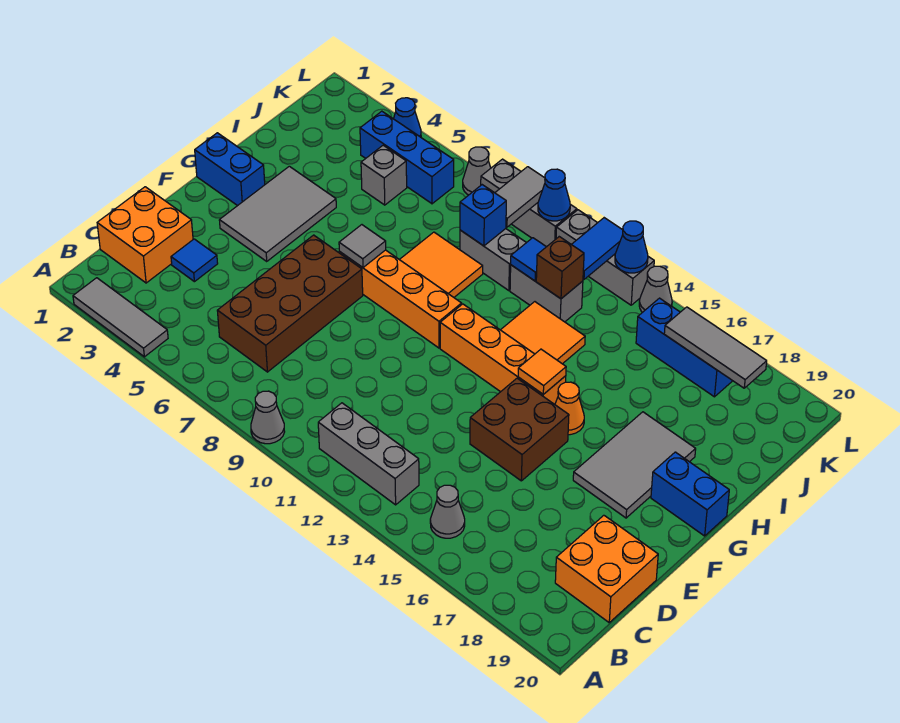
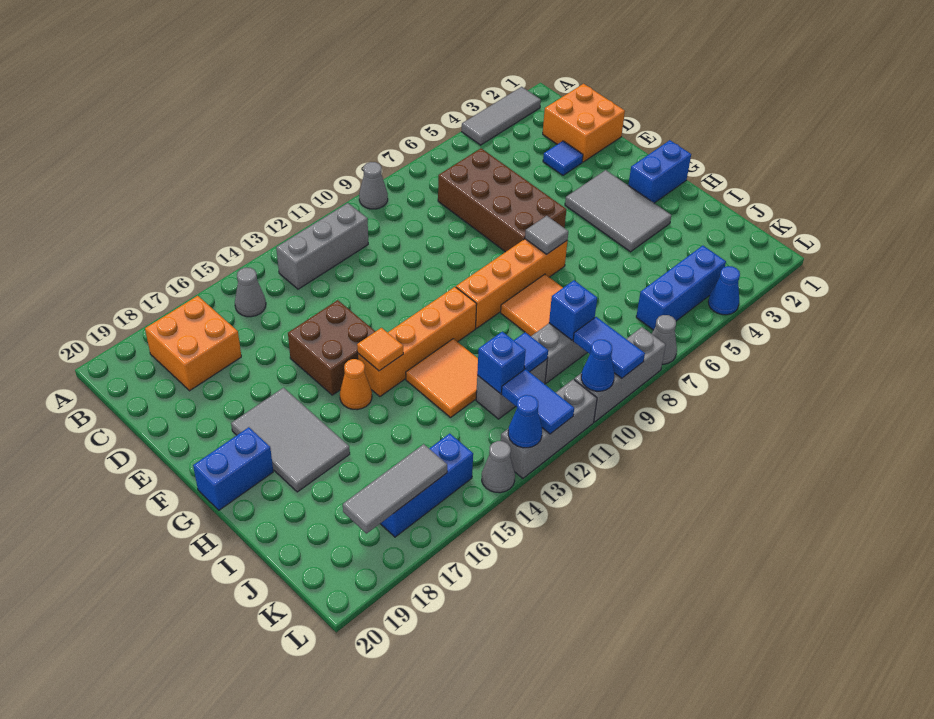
orange 2x2 brick [555,515,658,622] -> orange 2x2 brick moved to [145,296,241,391]
grey 1x1 brick [361,145,407,205] -> none
brown 1x1 brick [536,237,584,299] -> blue 1x1 brick [477,332,526,394]
grey 1x2 tile [495,167,545,227] -> blue 1x2 tile [573,317,645,378]

